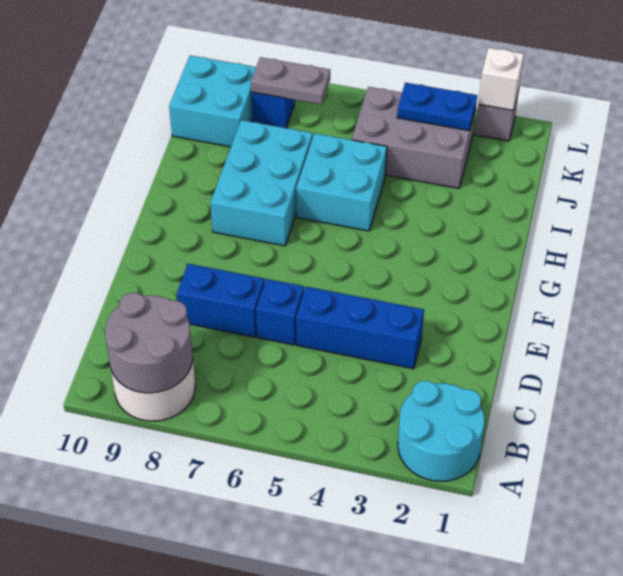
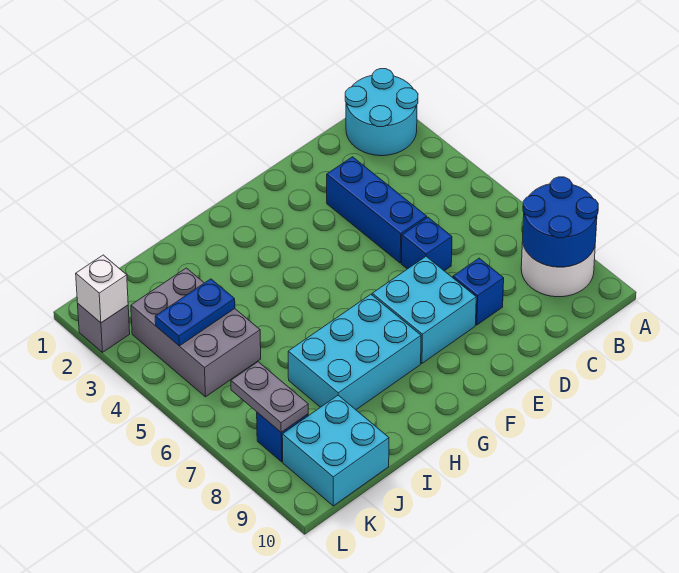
grey 2x2 round brick [105,293,193,393] -> blue 2x2 round brick [523,177,598,267]
blue 1x2 brick [177,264,264,337] -> blue 1x1 brick [453,258,504,325]
cyan 2x2 brick [296,133,387,231] -> cyan 2x2 brick moved to [372,257,476,363]
blue 1x2 plate [397,83,477,131] -> blue 1x2 plate turned to [155,279,235,346]

